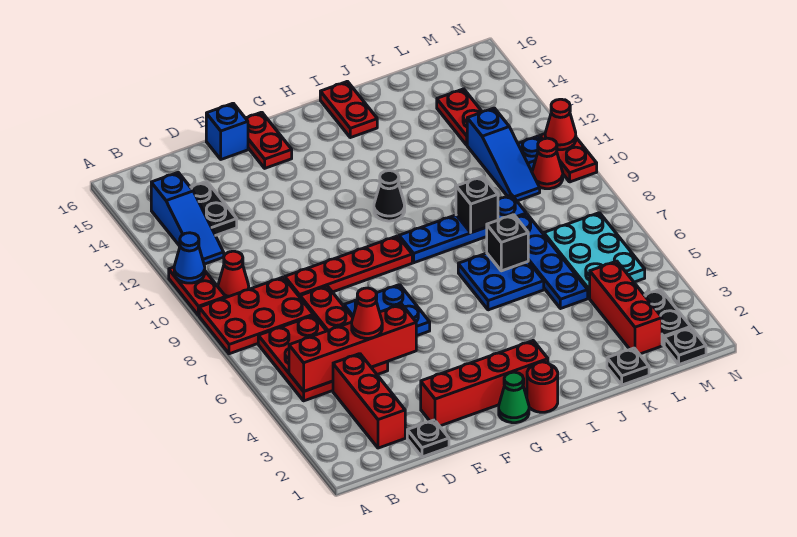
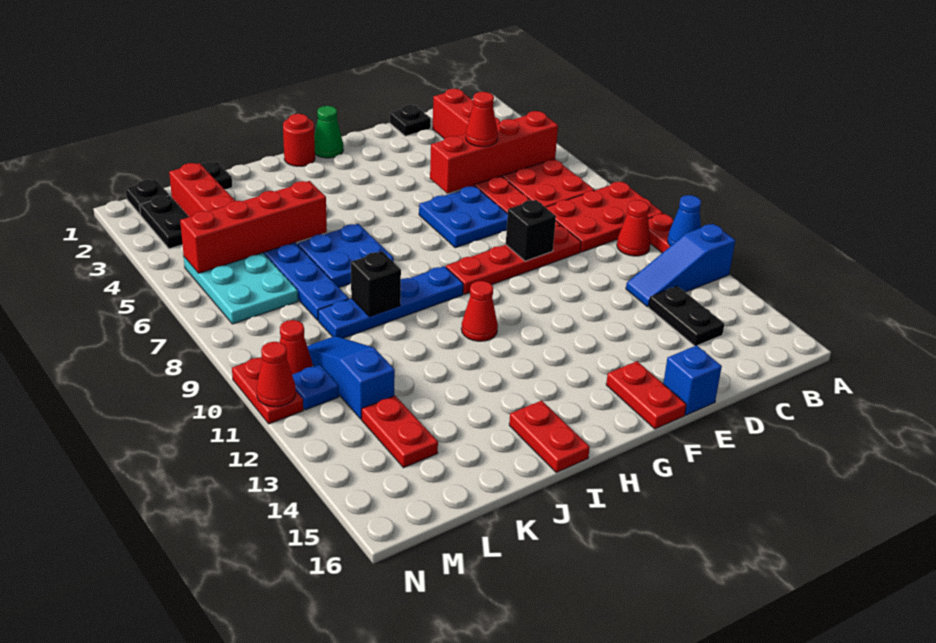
blue 1x3 slope [151,173,224,264] -> blue 1x3 slope turned to [626,224,735,307]
red 1x4 brick [421,341,548,426] -> red 1x4 brick moved to [180,181,327,273]
black 1x1 cone [374,171,405,221] -> red 1x1 cone [461,281,498,341]
black 1x1 brick [487,215,528,271] -> black 1x1 brick moved to [506,200,556,261]

